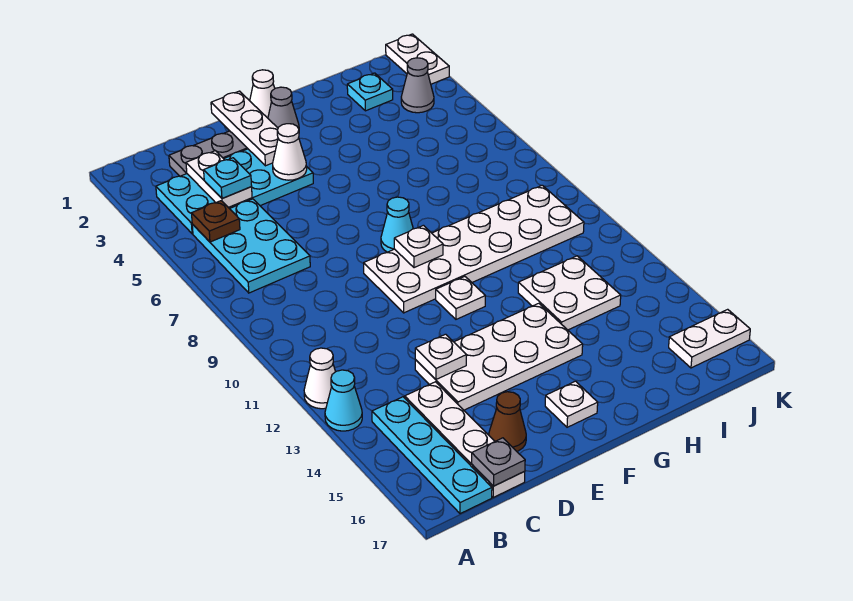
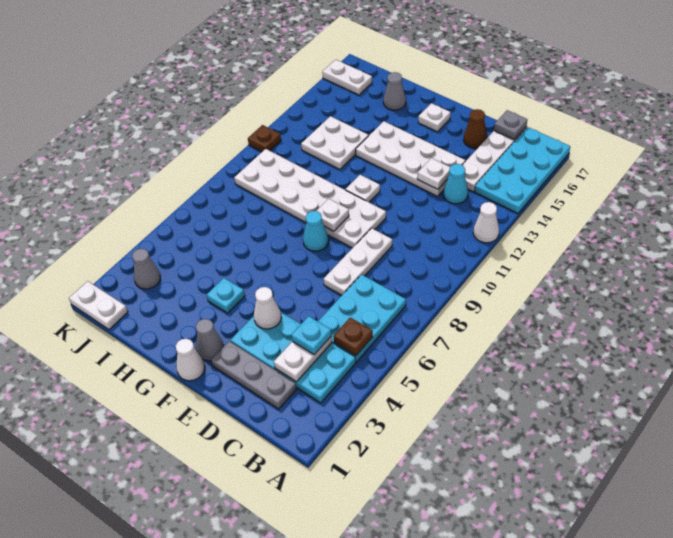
cyan 1x1 cone [325,370,362,431] -> cyan 1x1 cone moved to [443,164,468,204]
cyan 1x4 plate [372,397,492,514] -> cyan 2x4 plate [474,127,570,213]
white 1x3 plate [211,91,278,166] -> white 1x3 plate moved to [324,228,392,295]
none -> grey 1x1 cone [383,72,406,110]
cyan 1x1 plate [347,73,393,111] -> cyan 1x1 plate moved to [207,278,245,313]
white 1x2 plate [386,34,449,84] -> white 1x2 plate turned to [69,281,128,329]
none -> brown 1x1 plate [248,125,281,152]

